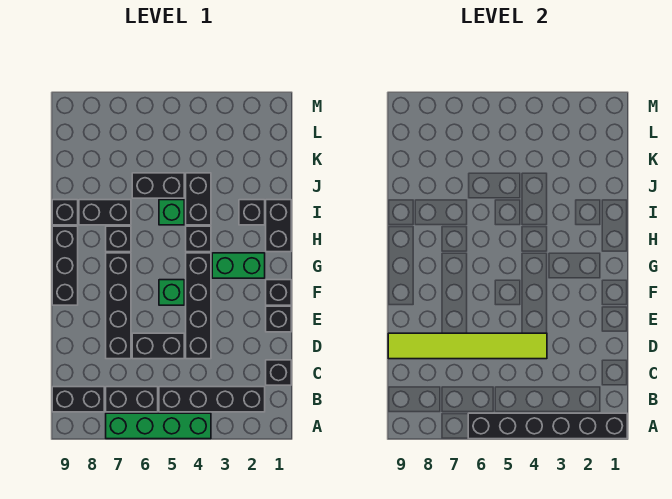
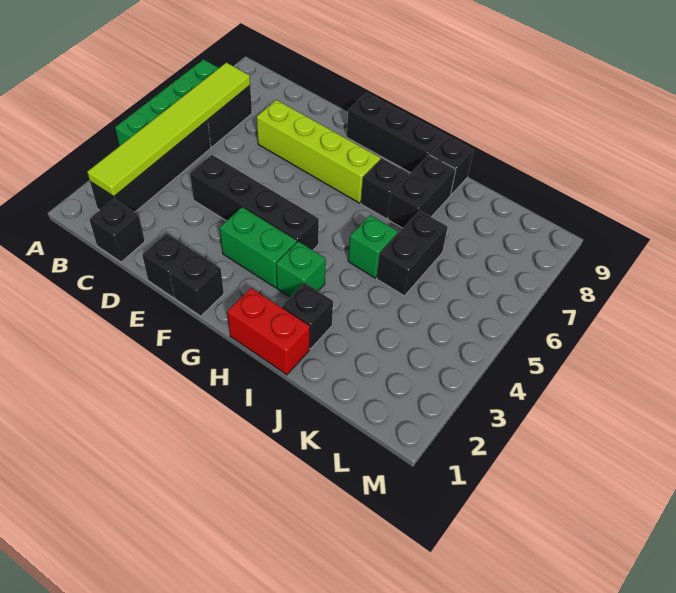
black 1x6 brick [468,413,627,439] -> none
black 1x2 brick [52,387,104,412] -> none
lime 1x6 tile [388,333,547,359] -> lime 1x6 tile moved to [87,63,250,196]
black 1x2 brick [132,333,184,359] -> none
black 1x4 brick [106,253,131,359] -> lime 1x4 brick [257,100,380,203]
green 1x1 brick [159,280,184,305] -> green 1x1 brick moved to [276,241,326,297]
green 1x2 brick [212,253,265,278] -> green 1x2 brick turned to [220,207,297,288]
black 1x2 brick [266,200,291,252] -> red 1x2 brick [227,288,310,375]
black 1x1 brick [186,226,211,252] -> none
black 1x2 brick [186,173,211,225] -> none

